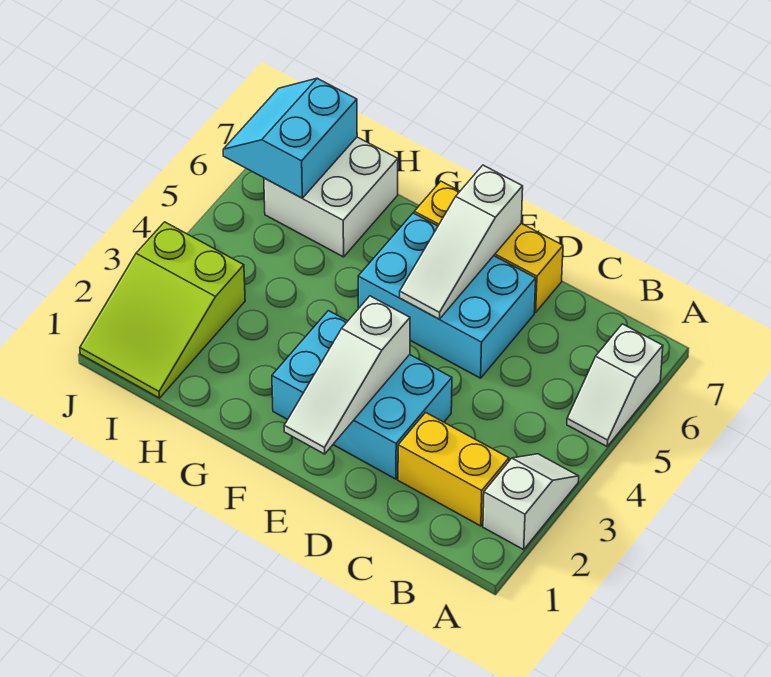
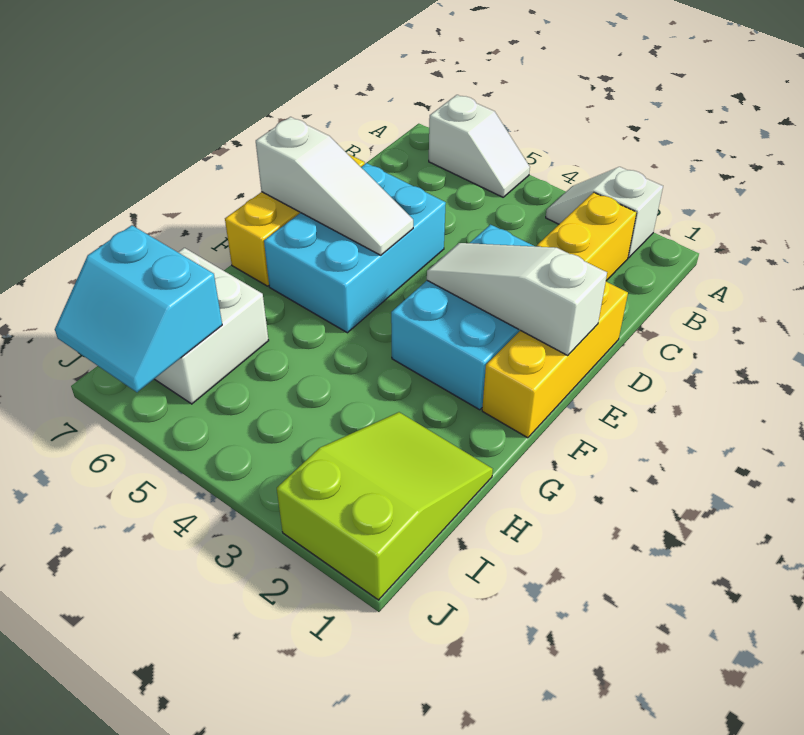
none -> yellow 1x3 brick [482,282,628,438]
white 1x3 slope [284,296,410,454] -> white 1x3 slope turned to [427,243,607,355]
lime 2x3 slope [80,222,245,398] -> lime 2x3 slope turned to [277,412,493,600]

